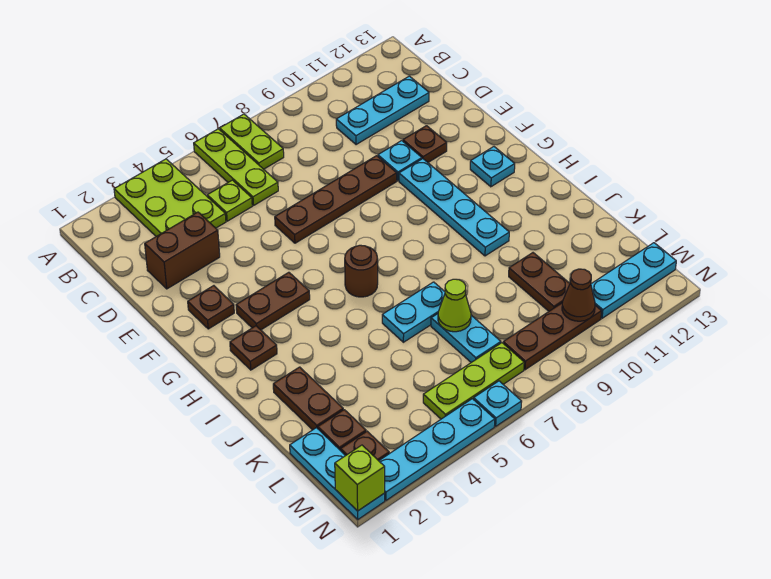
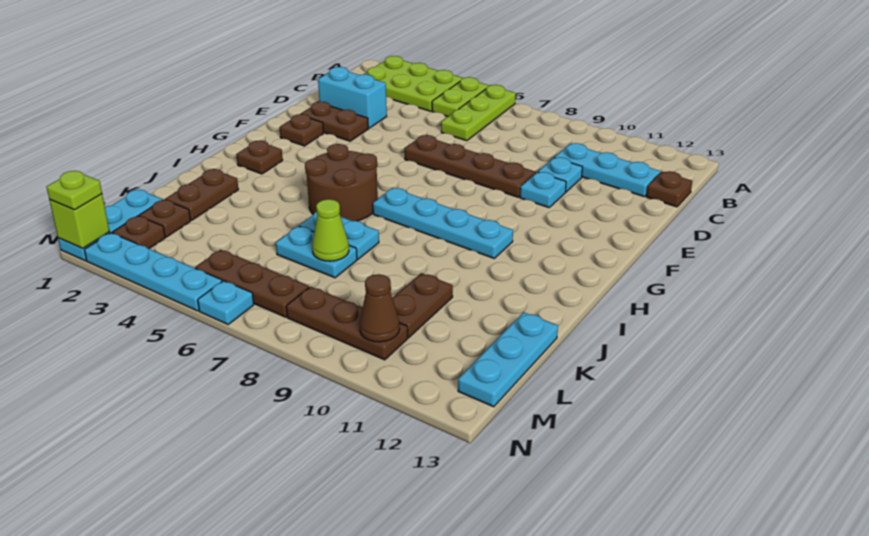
lime 2x3 plate [114,159,226,236] -> lime 2x3 plate turned to [363,56,463,111]
lime 1x2 plate [220,114,284,169] -> lime 1x2 plate moved to [432,77,489,117]
lime 1x1 plate [207,180,252,221] -> lime 1x1 plate moved to [47,171,102,210]
brown 1x2 brick [145,212,220,289] -> cyan 1x2 brick [318,67,387,128]
brown 1x1 plate [403,126,447,162] -> brown 1x1 plate moved to [646,171,692,207]
cyan 1x4 plate [399,159,509,256] -> cyan 1x4 plate turned to [373,188,513,258]
brown 1x2 plate [236,272,310,330] -> brown 1x2 plate moved to [301,102,368,141]
cyan 1x1 plate [470,147,515,187] -> cyan 1x1 plate moved to [538,157,582,192]
brown 1x1 round brick [345,245,378,297] -> brown 2x2 round brick [305,144,378,221]
cyan 1x2 plate [431,314,501,362] -> cyan 1x2 plate turned to [276,226,357,278]
lime 1x3 plate [423,343,524,419] -> brown 1x3 plate [195,250,309,317]
cyan 1x3 plate [591,243,676,318] -> cyan 1x3 plate turned to [458,312,558,407]

